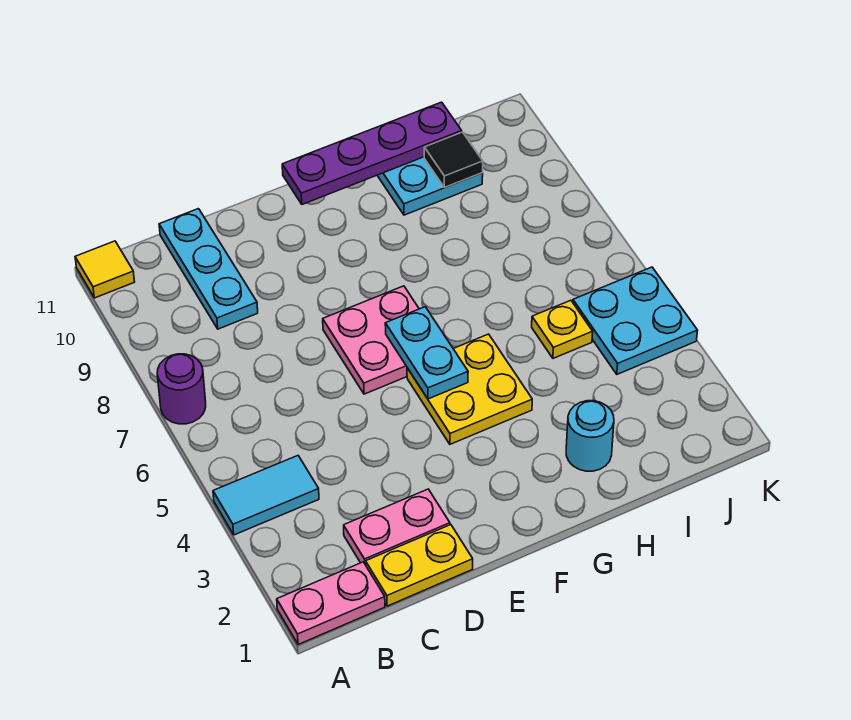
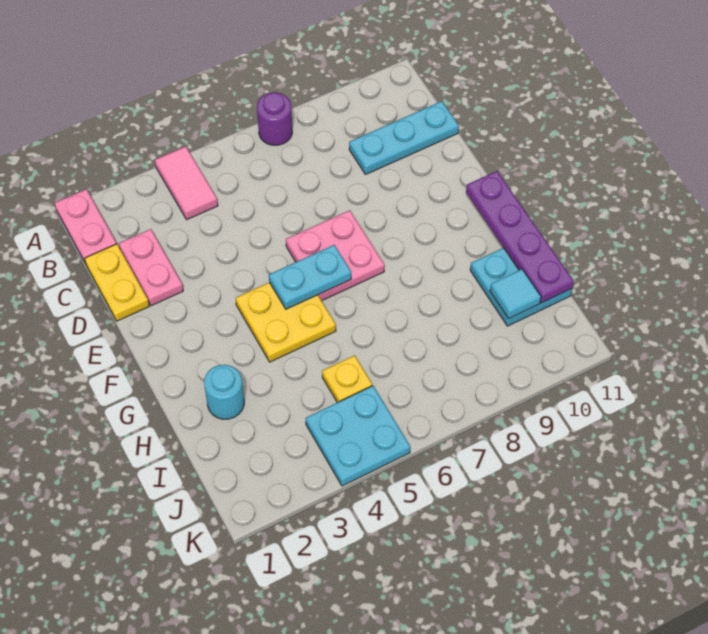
cyan 1x2 tile [213,456,319,535] -> pink 1x2 tile [155,146,218,220]
yellow 1x1 tile [75,241,135,298] -> none
black 1x1 tile [424,132,483,187] -> cyan 1x1 tile [490,269,541,319]

